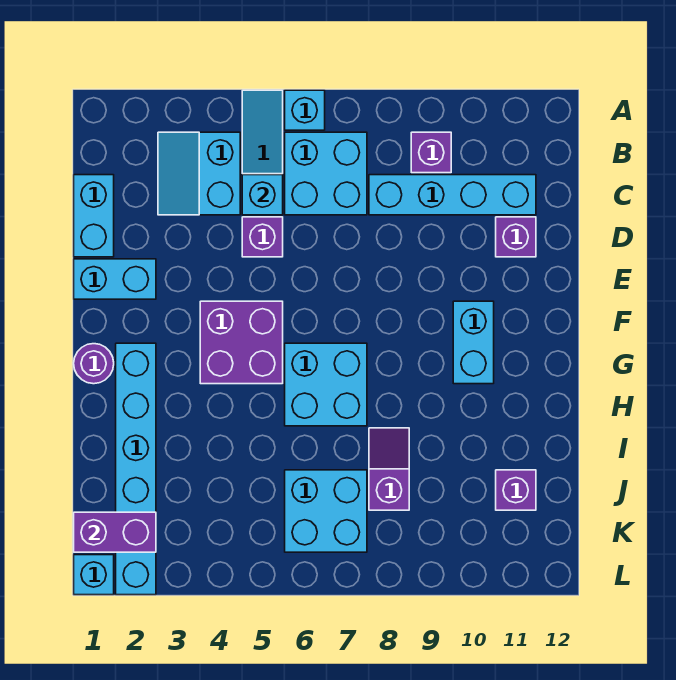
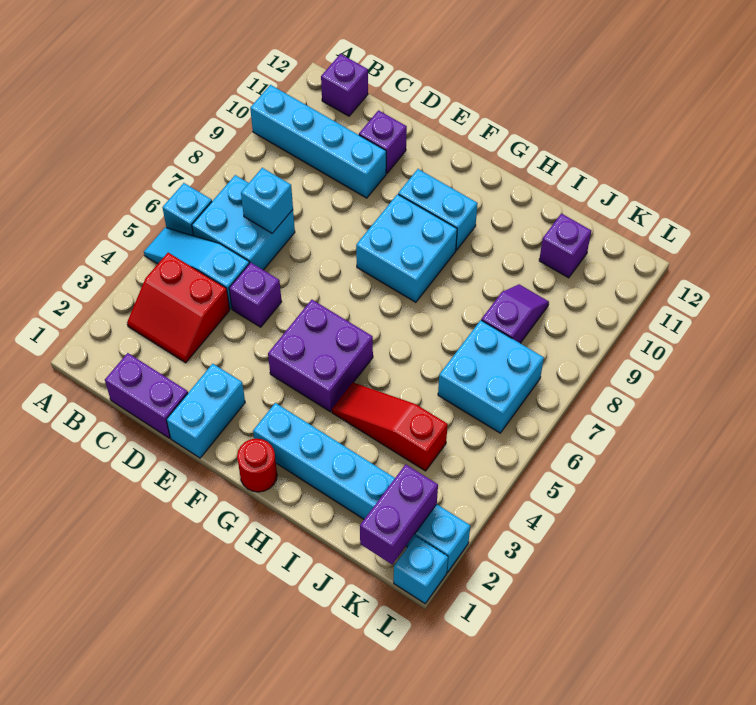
cyan 2x2 slope [158,132,240,215] -> red 2x2 slope [127,253,230,363]
purple 1x1 brick [411,132,451,173] -> purple 1x1 brick moved to [321,54,368,116]
cyan 1x2 brick [74,175,114,257] -> purple 1x2 brick [105,353,188,438]
cyan 1x1 brick [242,175,283,215] -> cyan 1x1 brick moved to [241,168,293,233]
cyan 1x4 brick [369,175,536,215] -> cyan 1x4 brick turned to [250,85,386,198]
purple 1x1 round brick [74,344,114,384] -> red 1x1 round brick [237,439,277,492]
cyan 2x2 brick [285,343,367,426] -> cyan 2x2 brick moved to [356,194,457,302]
none -> red 1x3 slope [332,383,448,471]
purple 1x2 slope [369,428,409,510] -> purple 1x2 slope turned to [482,284,549,343]

